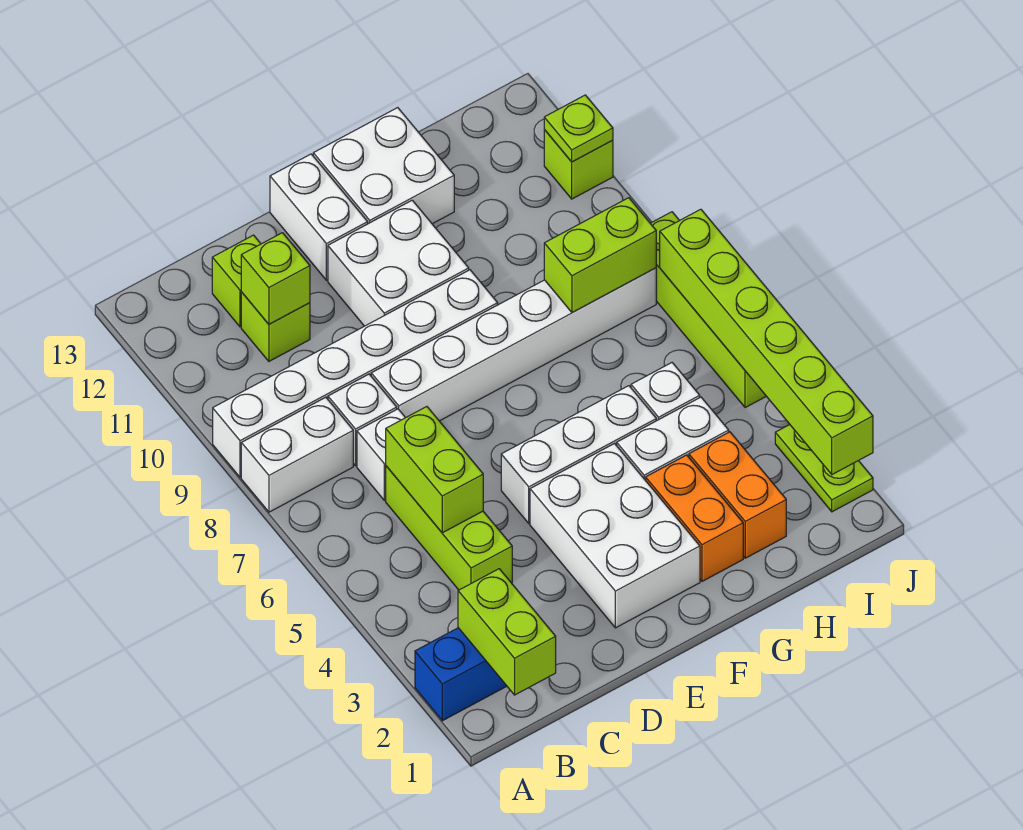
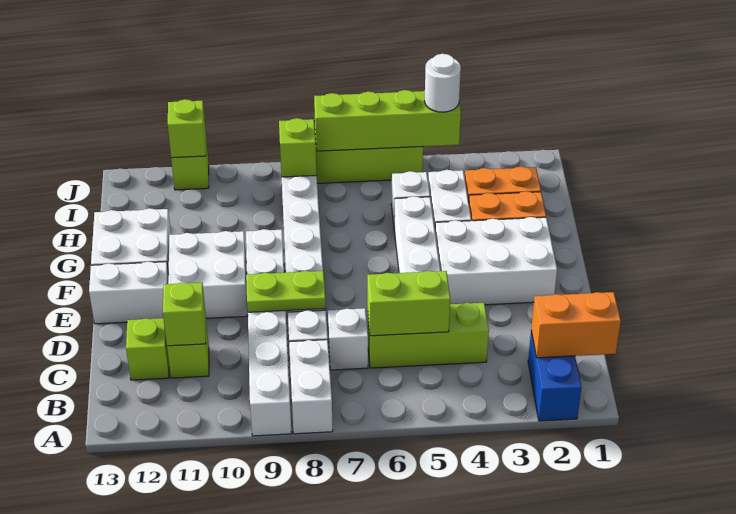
lime 1x2 brick [458,569,556,695] -> orange 1x2 brick [531,292,621,358]
lime 1x2 brick [544,198,656,313] -> lime 1x1 brick [279,118,317,177]
lime 1x2 plate [775,425,873,512] -> lime 1x2 plate moved to [246,271,326,312]
lime 1x6 brick [660,209,873,474] -> lime 1x4 brick [314,90,461,151]
none -> white 1x1 round brick [424,54,461,112]
lime 1x1 plate [544,95,613,162] -> lime 1x1 brick [168,99,206,158]

